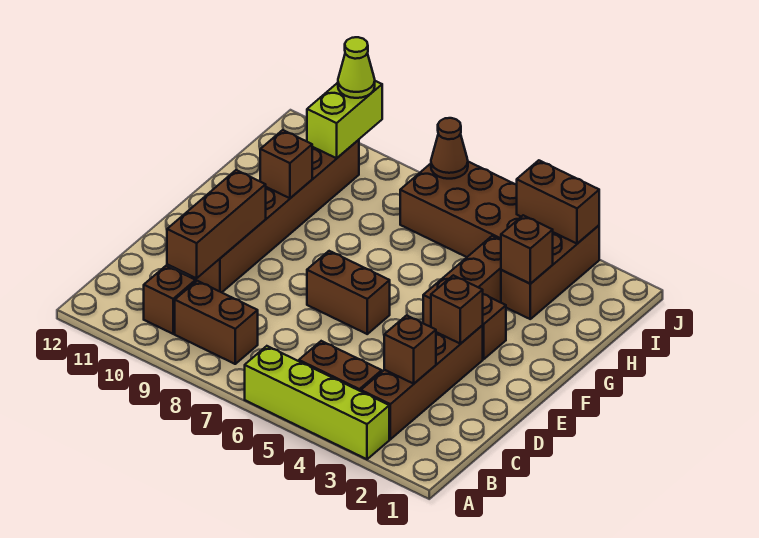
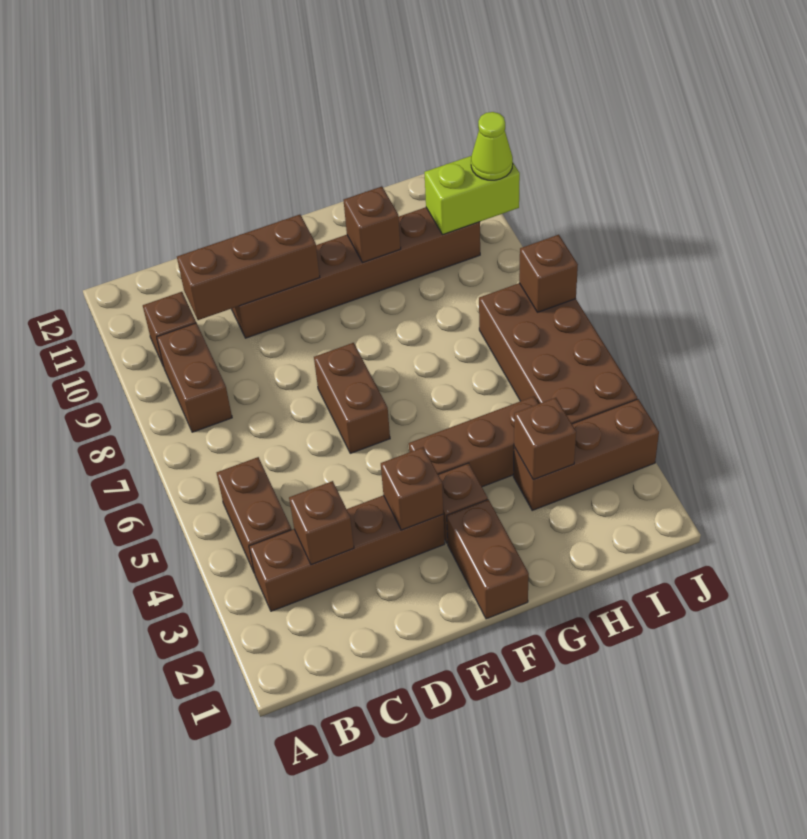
lime 1x4 brick [245,346,389,459] -> none
brown 1x2 brick [517,160,599,244] -> brown 1x2 brick moved to [447,500,529,619]
brown 1x1 cone [431,118,468,179] -> brown 1x1 brick [519,235,578,312]

